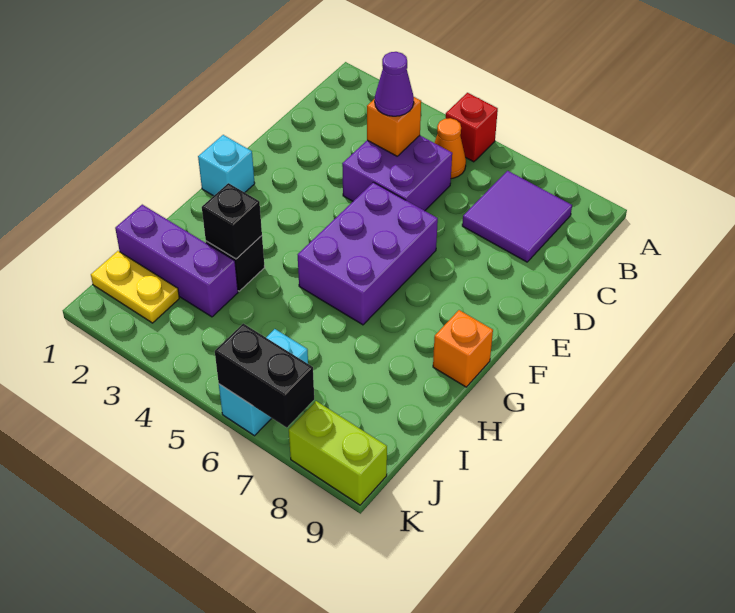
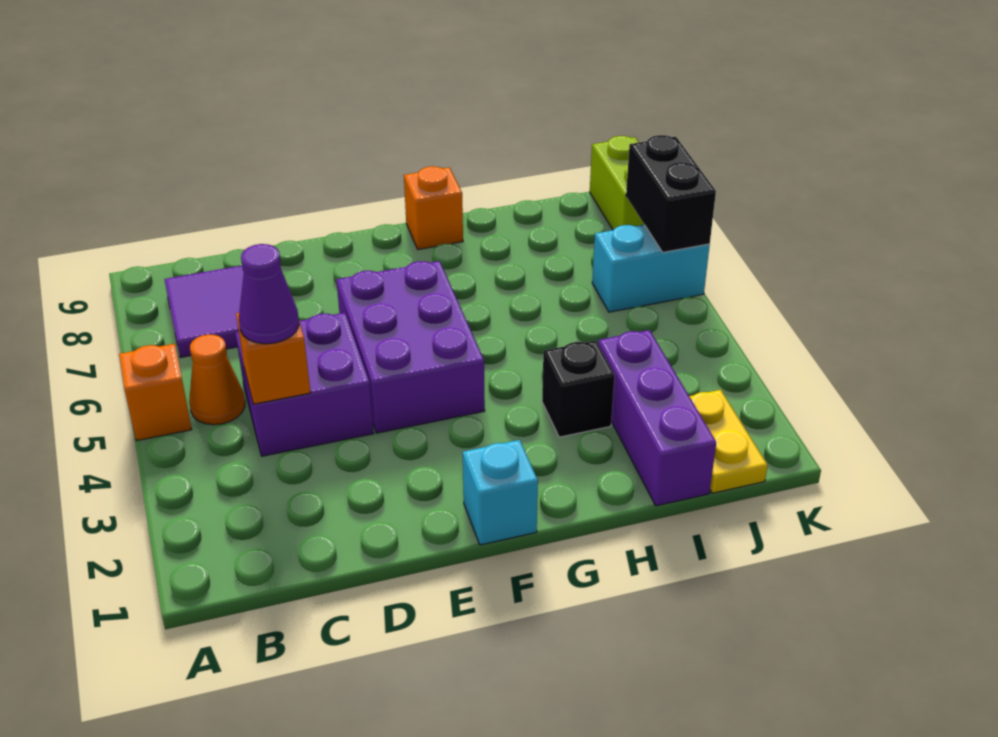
red 1x1 brick [446,93,498,162] -> orange 1x1 brick [119,344,192,441]
purple 2x3 brick [298,182,438,325] -> purple 2x3 brick turned to [336,261,485,433]
black 1x1 brick [202,183,262,259] -> none

